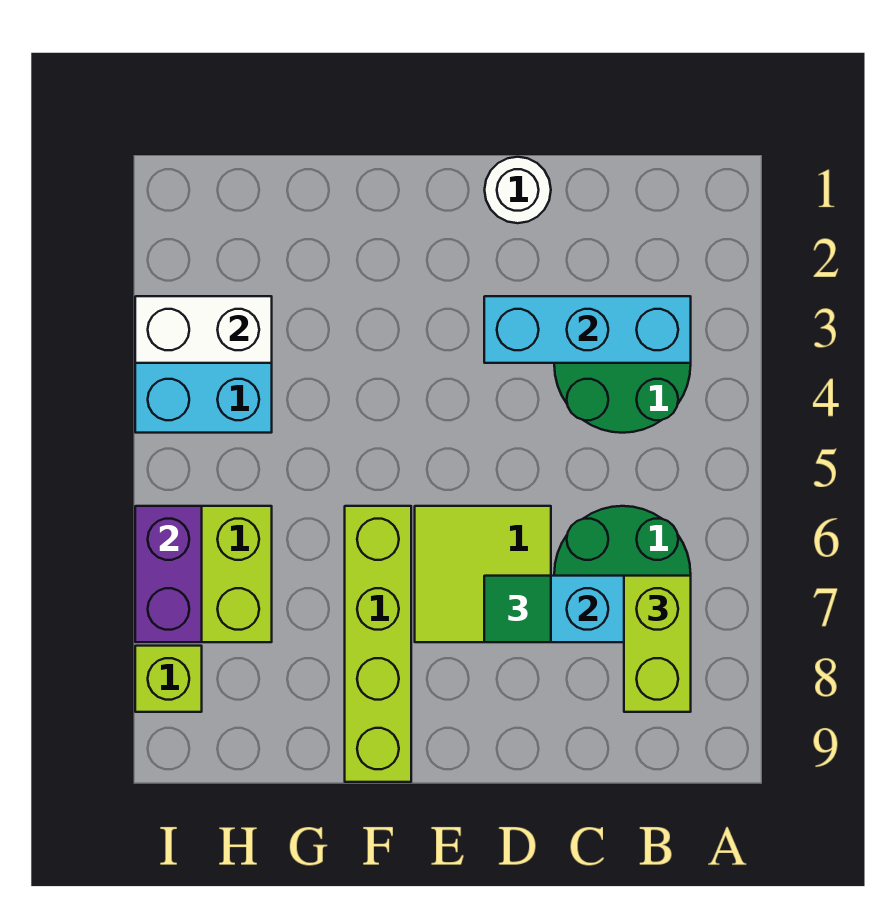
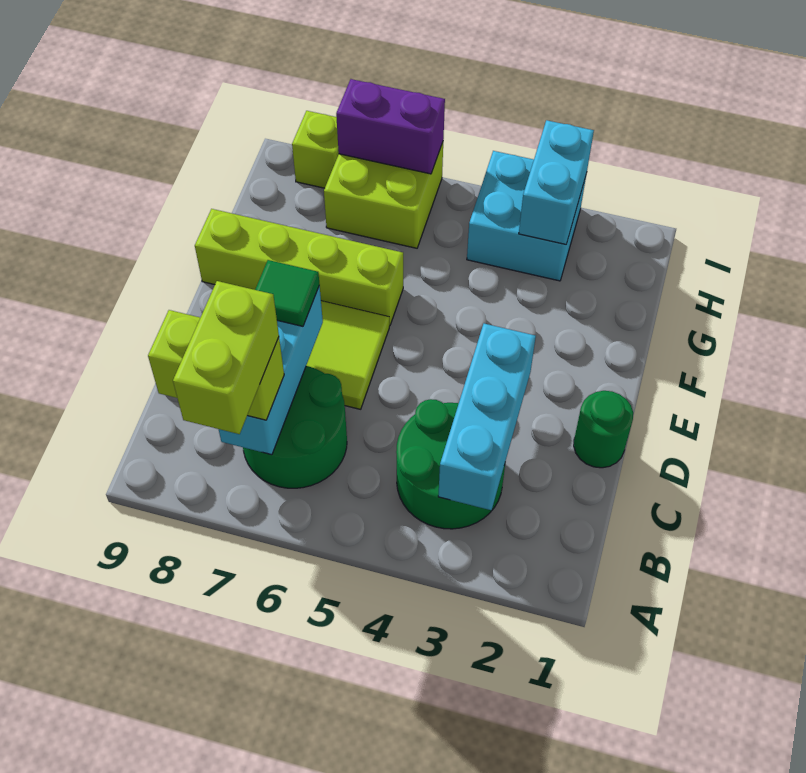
none -> lime 1x2 brick [173,281,279,434]
white 1x1 round brick [485,157,551,223] -> green 1x1 round brick [574,391,633,468]
white 1x2 brick [135,296,272,363] -> cyan 1x2 brick [519,120,594,244]

